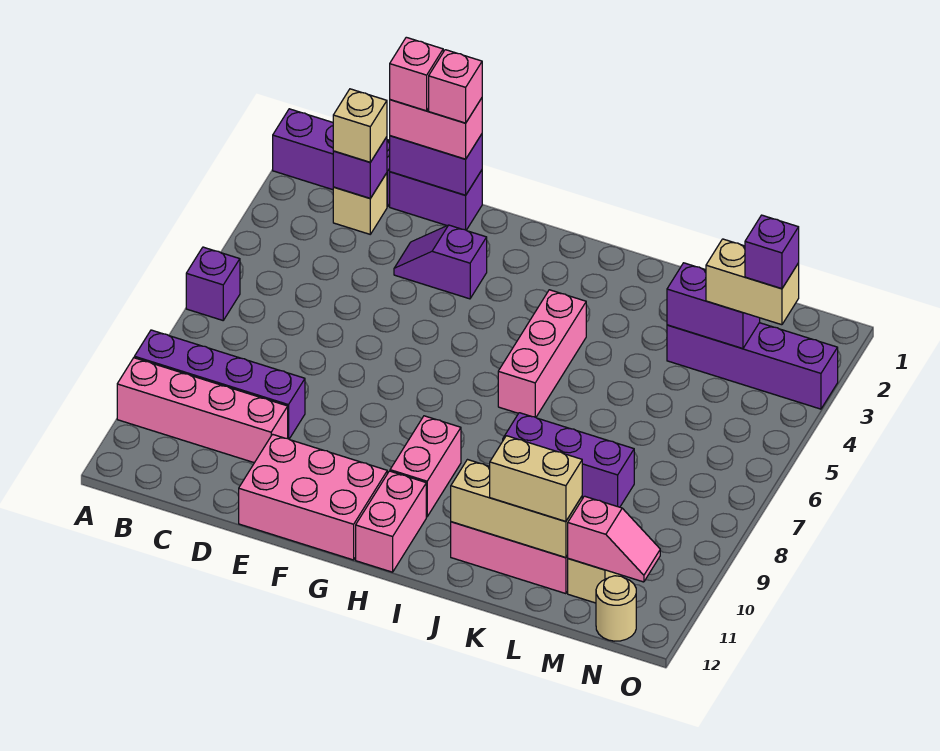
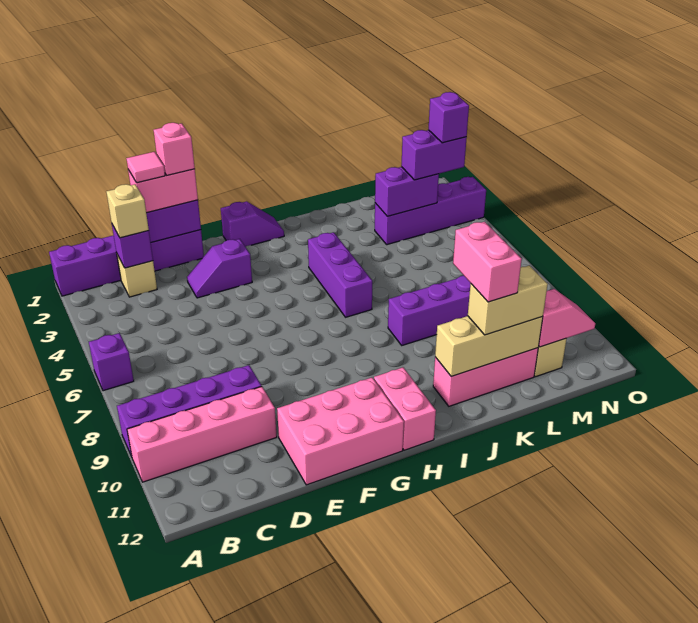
pink 1x1 brick [390,37,443,111] -> pink 1x1 tile [126,152,165,183]
none -> purple 1x2 slope [221,201,284,247]
pink 1x2 brick [390,416,461,517] -> pink 1x2 brick moved to [453,222,522,302]
pink 1x3 brick [498,290,586,417] -> purple 1x3 brick [308,232,372,317]
tan 1x2 brick [706,239,799,325] -> purple 1x2 brick [401,130,467,180]
tan 1x1 round brick [596,576,636,641] -> none

